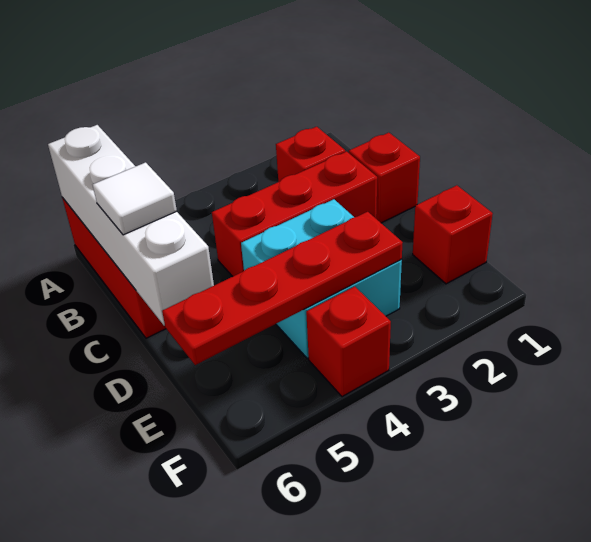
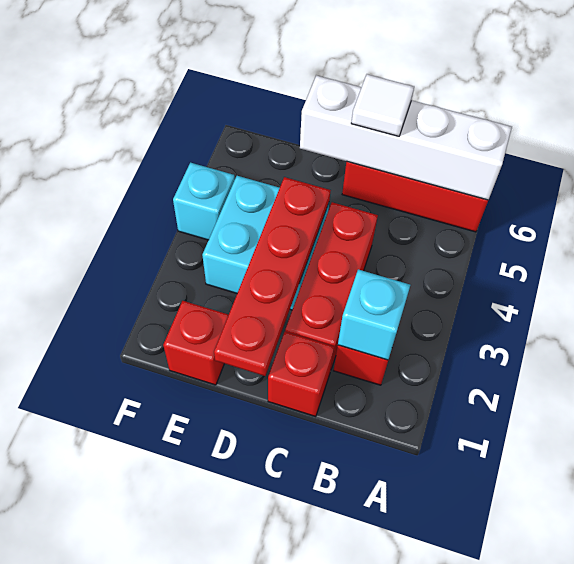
none -> cyan 1x1 brick [338,270,410,360]
red 1x4 plate [162,212,403,365] -> red 1x4 plate moved to [214,177,331,376]
red 1x1 brick [306,287,391,397] -> cyan 1x1 brick [173,163,235,240]

